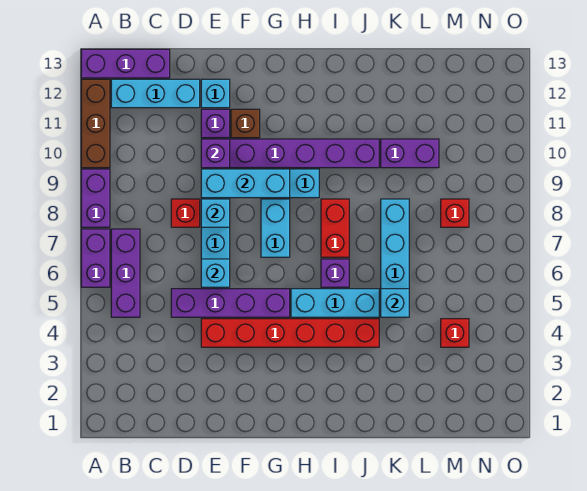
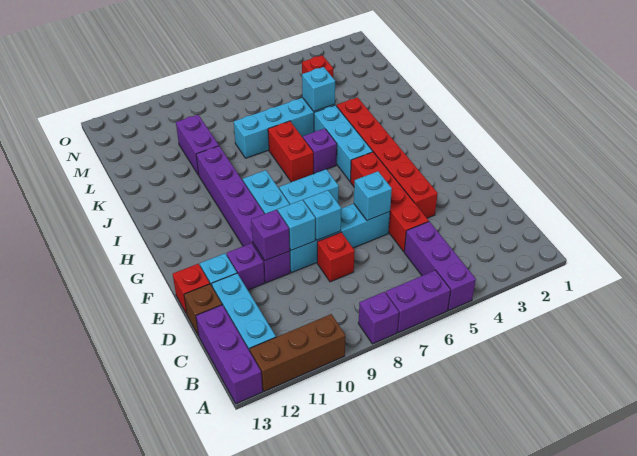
purple 1x2 brick [81,169,110,227] -> purple 1x1 brick [358,292,399,344]
purple 1x3 brick [111,229,140,317] -> purple 1x3 brick turned to [404,221,476,310]
purple 1x4 brick [171,289,290,317] -> red 1x4 brick [350,152,429,251]
cyan 1x3 brick [201,169,290,198] -> cyan 1x1 brick [278,200,315,250]
brown 1x1 brick [231,109,260,138] -> brown 1x1 brick moved to [184,284,222,336]
red 1x2 brick [321,199,349,257] -> red 1x2 brick turned to [268,121,313,182]
red 1x1 brick [441,199,469,227] -> red 1x1 brick moved to [173,264,210,314]

